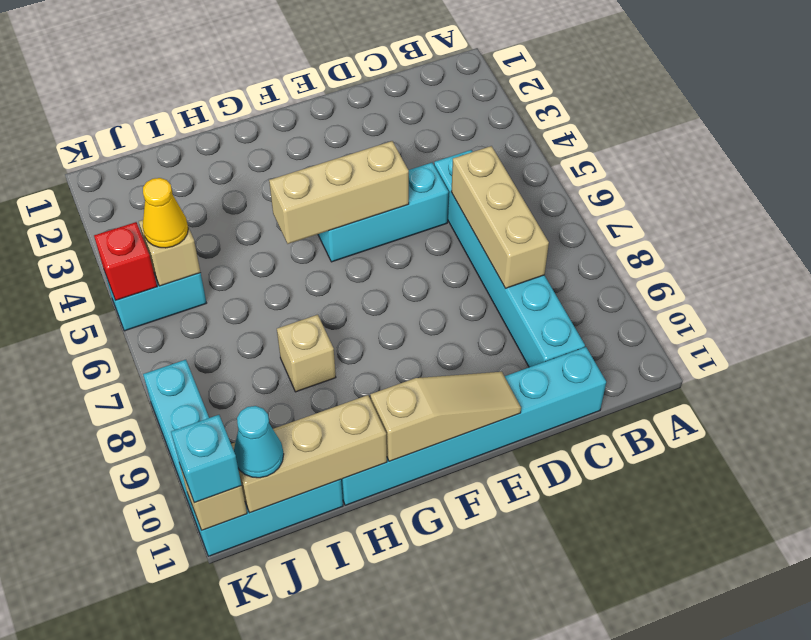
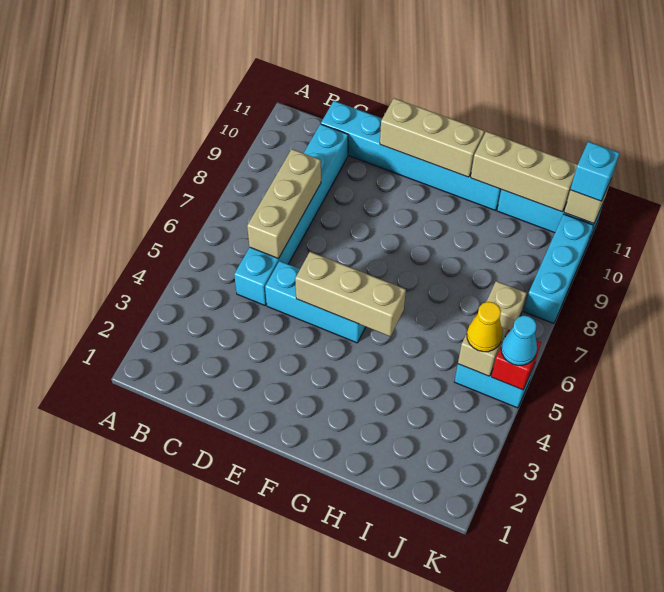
tan 1x3 slope [370,372,521,461] -> tan 1x3 brick [380,98,484,177]
tan 1x1 brick [277,315,336,392] -> tan 1x1 brick moved to [486,281,526,336]
cyan 1x1 cone [234,406,284,478] -> cyan 1x1 cone moved to [501,316,537,366]

